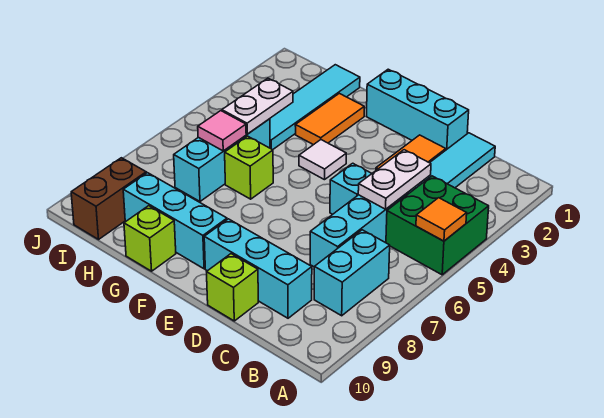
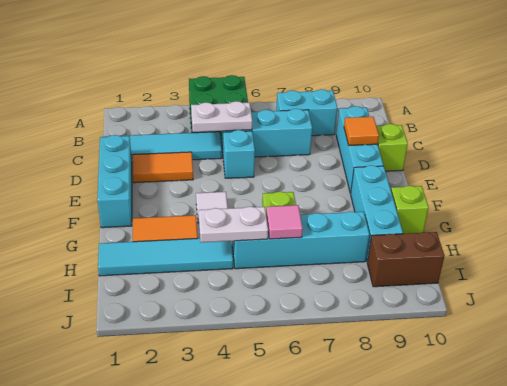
orange 1x1 tile [416,198,467,241] -> orange 1x1 tile moved to [344,117,379,145]
cyan 1x3 brick [174,119,270,201] -> cyan 1x4 brick [232,211,369,269]

